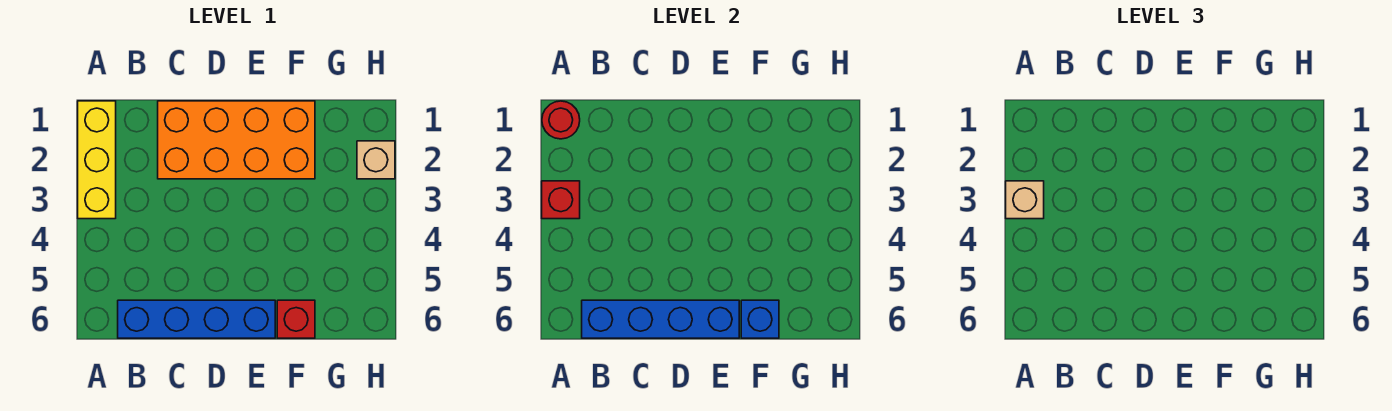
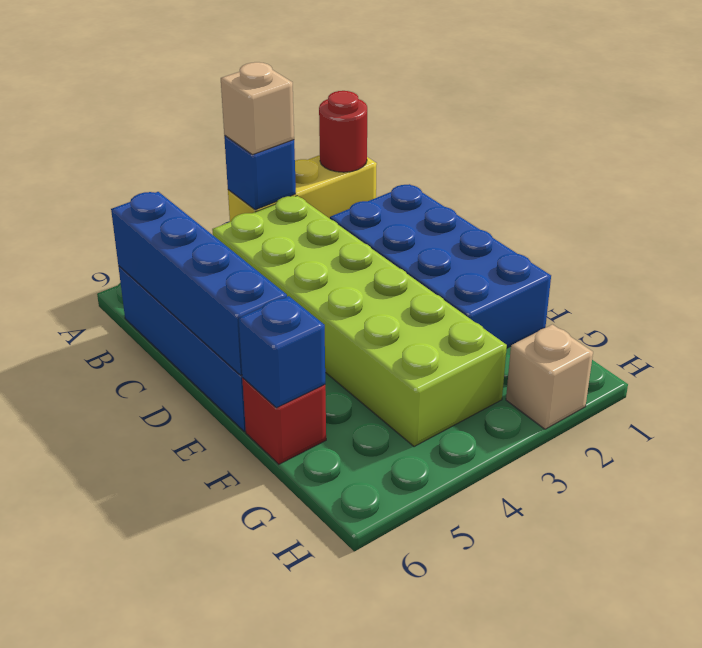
red 1x1 brick [542,181,580,219] -> blue 1x1 brick [224,136,296,210]
none -> lime 2x6 brick [212,196,507,447]
orange 2x4 brick [158,101,315,179] -> blue 2x4 brick [330,184,551,348]

